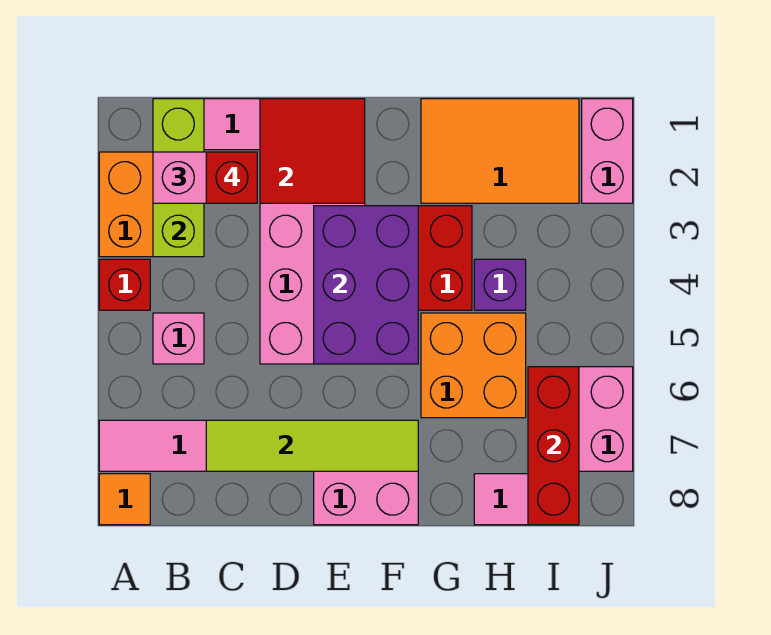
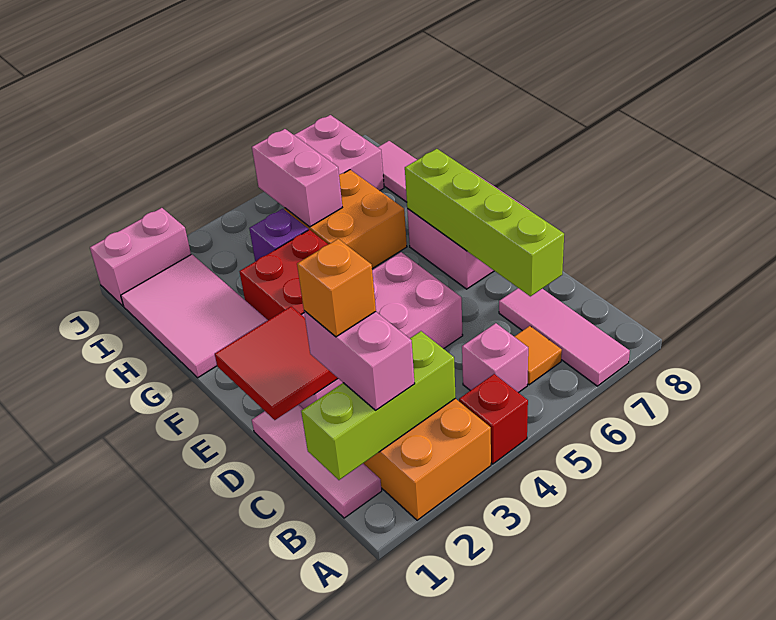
orange 1x1 tile [99,474,150,525] -> orange 1x1 tile moved to [514,326,562,385]
red 1x1 brick [206,152,257,203] -> orange 1x1 brick [297,239,376,337]
lime 1x4 tile [206,420,418,471] -> lime 1x4 brick [405,149,564,296]
purple 2x3 brick [314,206,418,364] -> none
orange 2x3 tile [421,99,579,203] -> pink 2x3 tile [121,254,268,378]
none -> pink 1x2 brick [252,129,342,227]
red 1x3 brick [528,367,579,525] -> none

